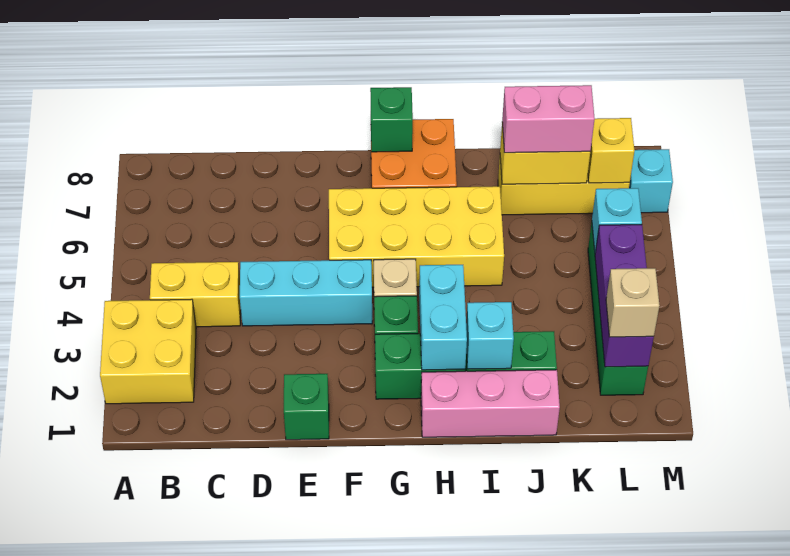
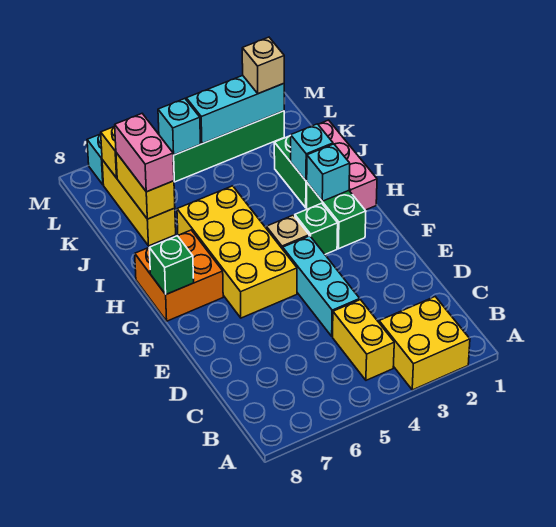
green 1x1 brick [284,374,329,440] -> none
cyan 1x2 brick [419,265,467,370] -> cyan 1x1 brick [307,144,350,201]
purple 1x3 brick [595,225,654,367] -> cyan 1x3 brick [186,76,284,144]

